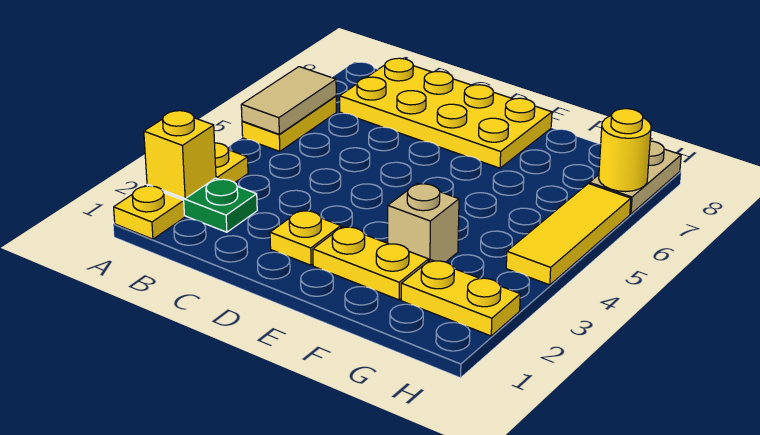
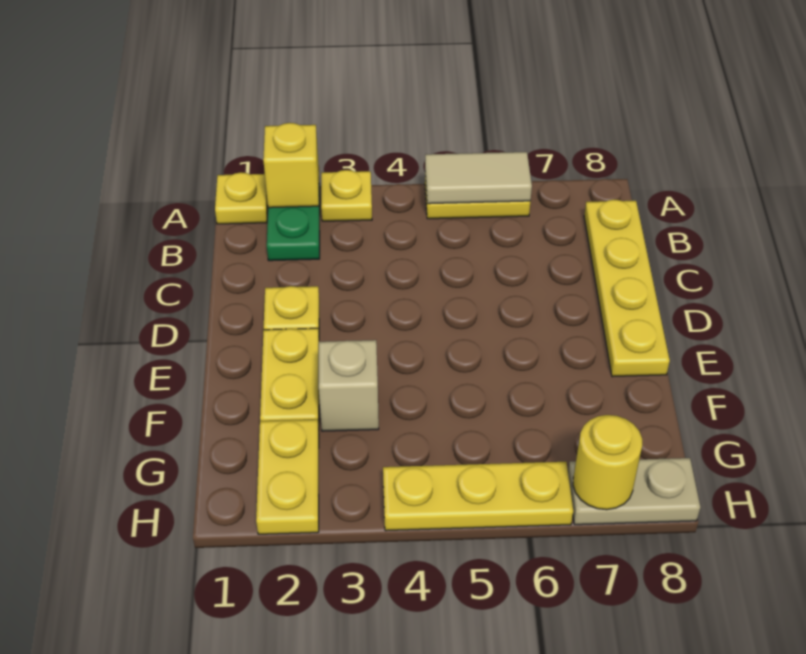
yellow 2x4 plate [340,58,552,168] -> yellow 1x4 plate [584,199,670,377]
yellow 1x3 tile [506,184,631,285] -> yellow 1x3 plate [383,462,573,531]

